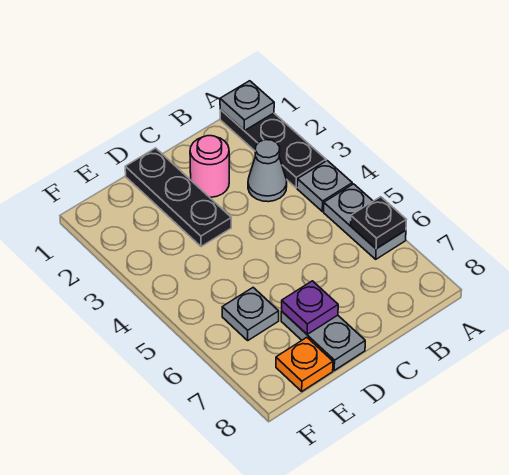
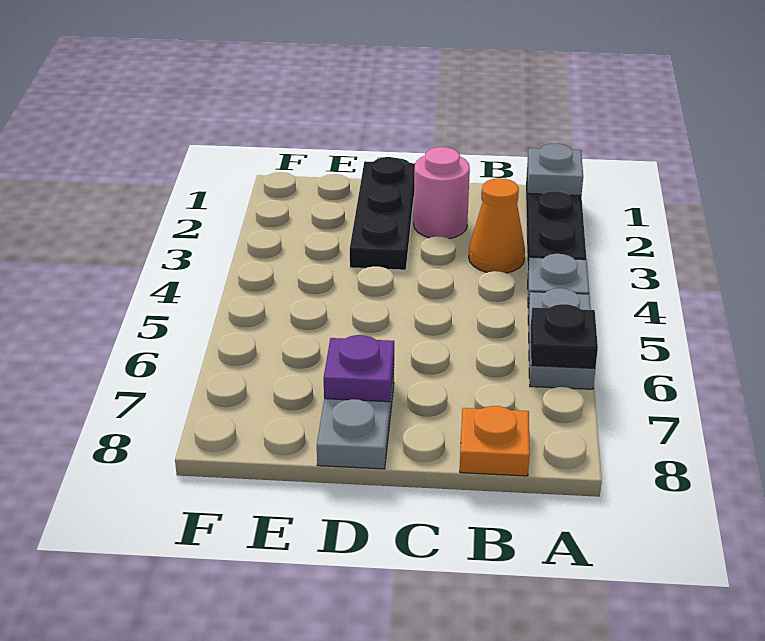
grey 1x1 cone [248,140,287,202] -> orange 1x1 cone [469,178,525,273]
grey 1x1 plate [222,288,279,340] -> none
orange 1x1 plate [276,337,333,391] -> orange 1x1 plate moved to [460,406,530,476]

